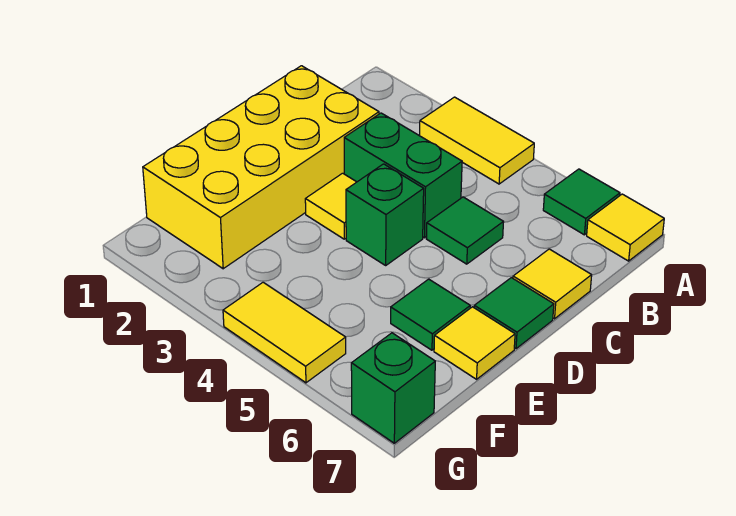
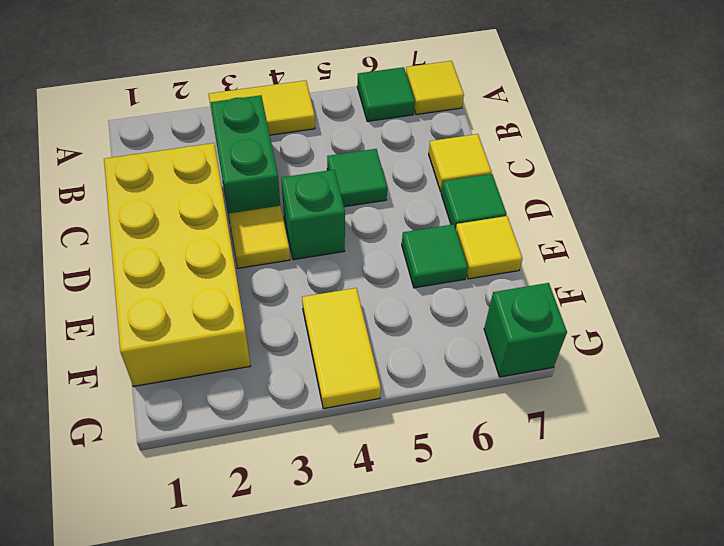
green 1x2 brick [344,113,462,238] -> green 1x2 brick turned to [210,95,280,213]
yellow 1x2 tile [223,282,346,383] -> yellow 1x2 tile turned to [302,288,381,409]

